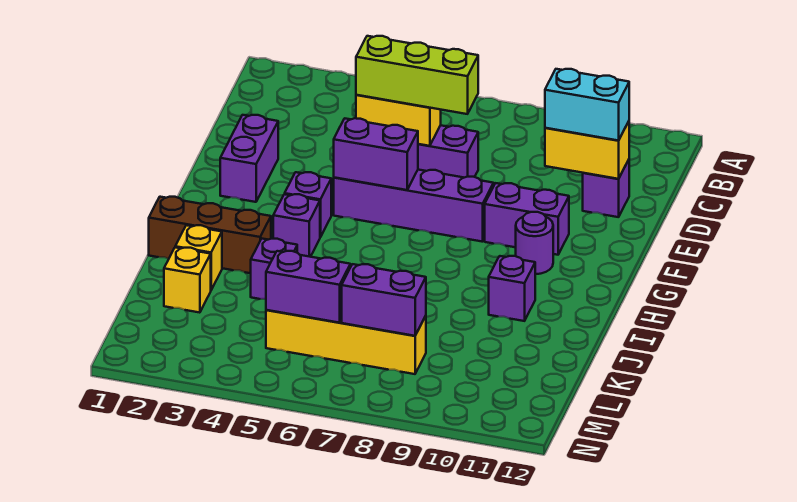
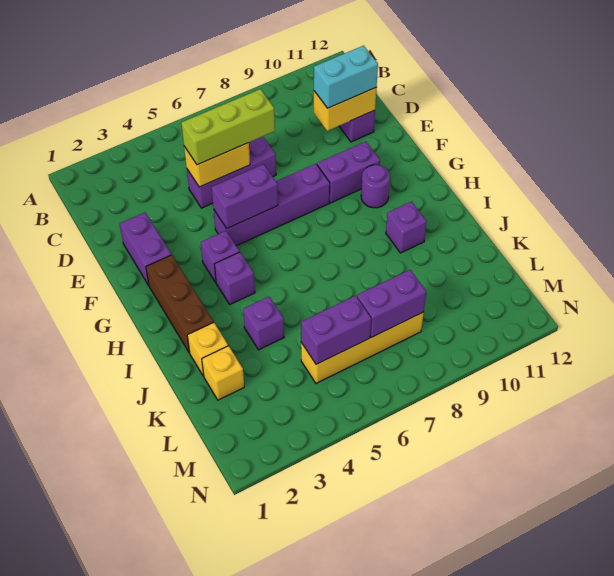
brown 1x3 brick [149,197,271,273] -> brown 1x3 brick turned to [146,255,213,353]

